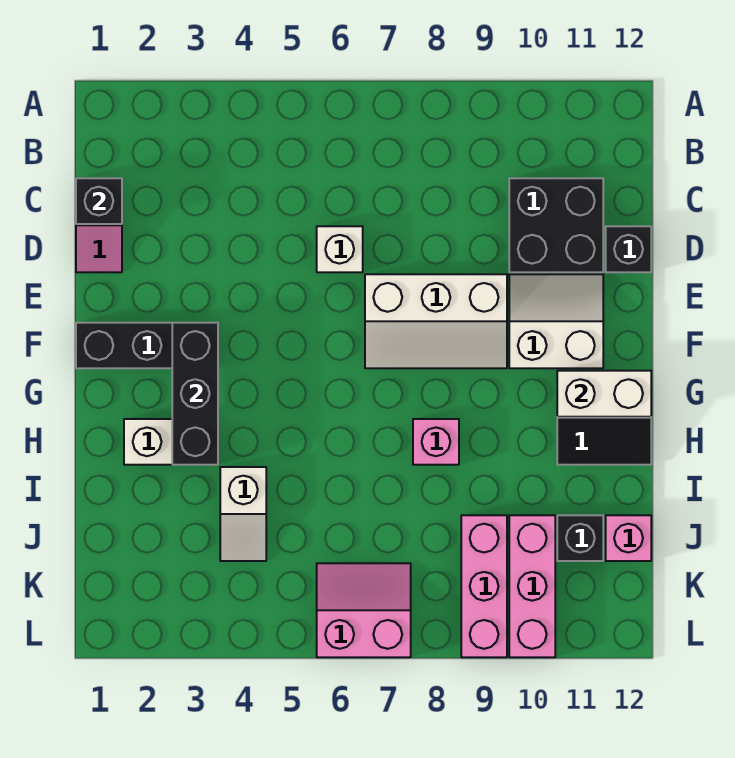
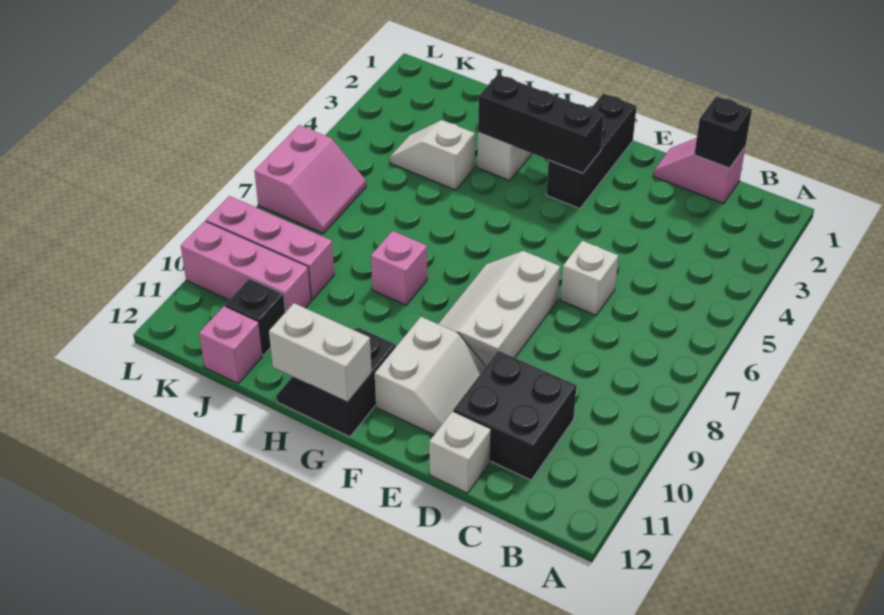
black 1x1 brick [606,226,651,272] -> white 1x1 brick [429,411,491,493]
white 1x2 brick [557,371,651,417] -> white 1x2 brick turned to [269,303,371,402]

